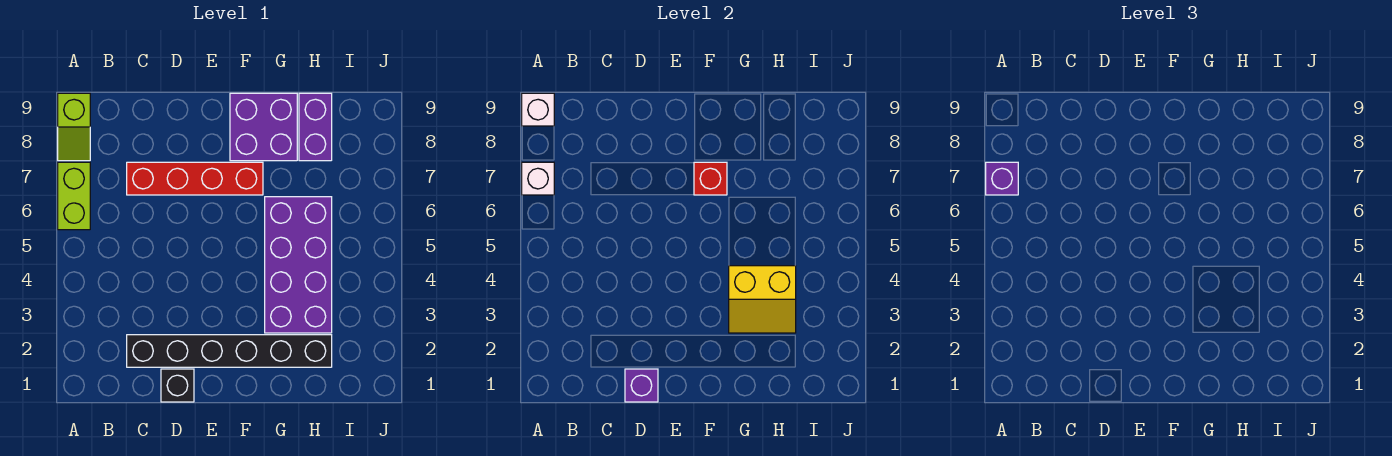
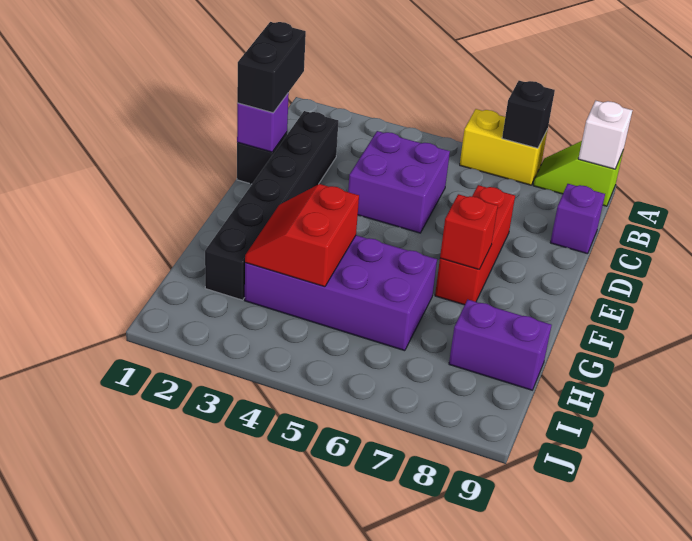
lime 1x2 brick [58,162,90,230] -> yellow 1x2 brick [460,109,548,185]
white 1x1 brick [522,162,554,195] -> black 1x1 brick [502,81,555,148]
purple 1x1 brick [986,162,1018,195] -> purple 1x1 brick moved to [550,184,605,254]
none -> black 1x2 brick [237,22,306,113]
red 1x4 brick [127,162,263,195] -> red 1x3 brick [435,185,515,305]
purple 2x2 brick [230,93,297,161] -> purple 2x2 brick moved to [348,131,450,233]
yellow 2x2 slope [729,266,796,333] -> red 2x2 slope [245,184,359,287]

